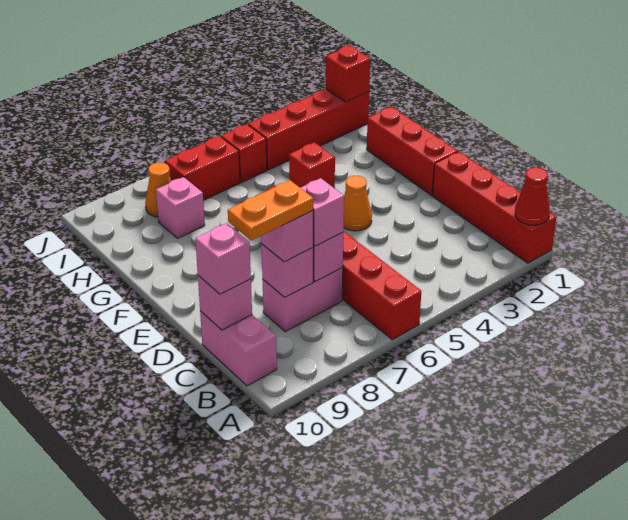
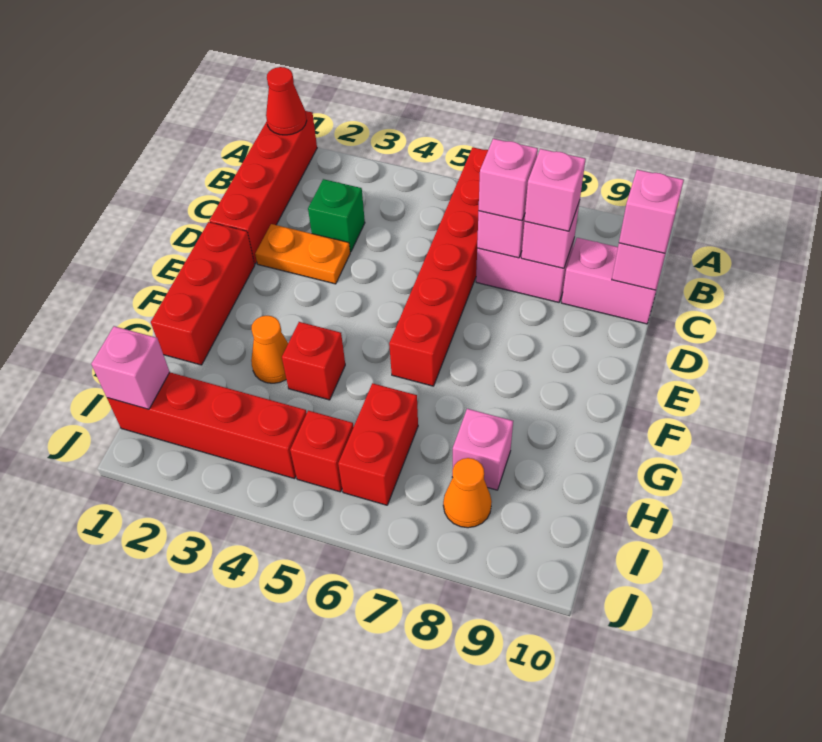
pink 1x2 brick [200,311,277,386] -> pink 1x2 brick turned to [562,238,661,324]
none -> green 1x1 brick [308,179,365,252]
orange 1x2 plate [228,180,313,241] -> orange 1x2 plate moved to [255,224,350,284]
orange 1x1 cone [344,176,372,231] -> orange 1x1 cone moved to [251,316,288,383]
red 1x1 brick [326,46,370,102] -> pink 1x1 brick [91,326,170,409]
red 1x2 brick [165,136,240,200] -> red 1x2 brick turned to [338,383,418,505]

